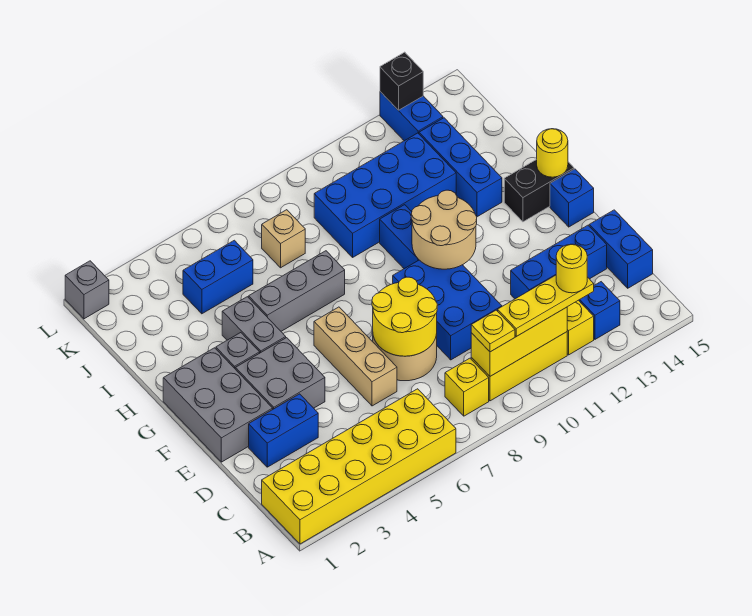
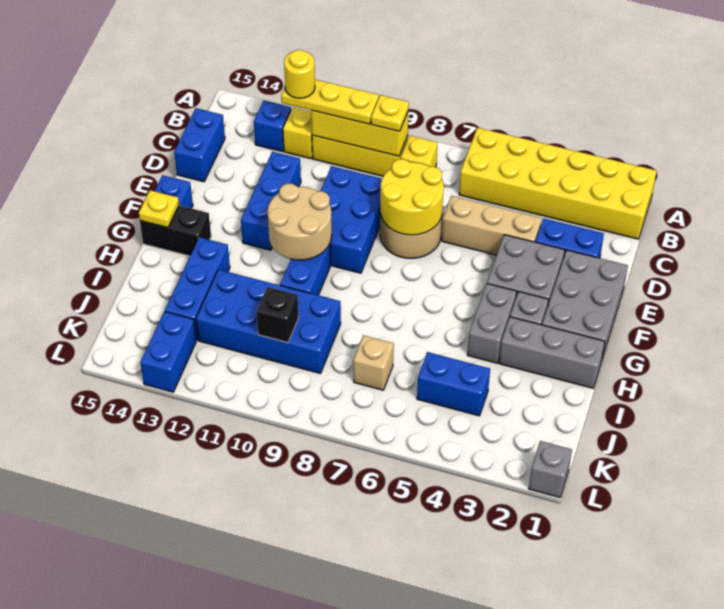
tan 1x3 brick [314,307,397,406] -> tan 1x3 brick turned to [442,196,542,255]
blue 1x3 brick [511,225,607,299] -> blue 1x3 brick turned to [241,152,301,250]
yellow 1x1 round brick [537,129,568,177] -> yellow 1x1 plate [139,190,179,228]
grey 1x3 brick [249,251,345,331] -> grey 1x3 brick moved to [499,317,605,388]
black 1x1 brick [380,52,423,110] -> black 1x1 brick moved to [257,287,299,343]

